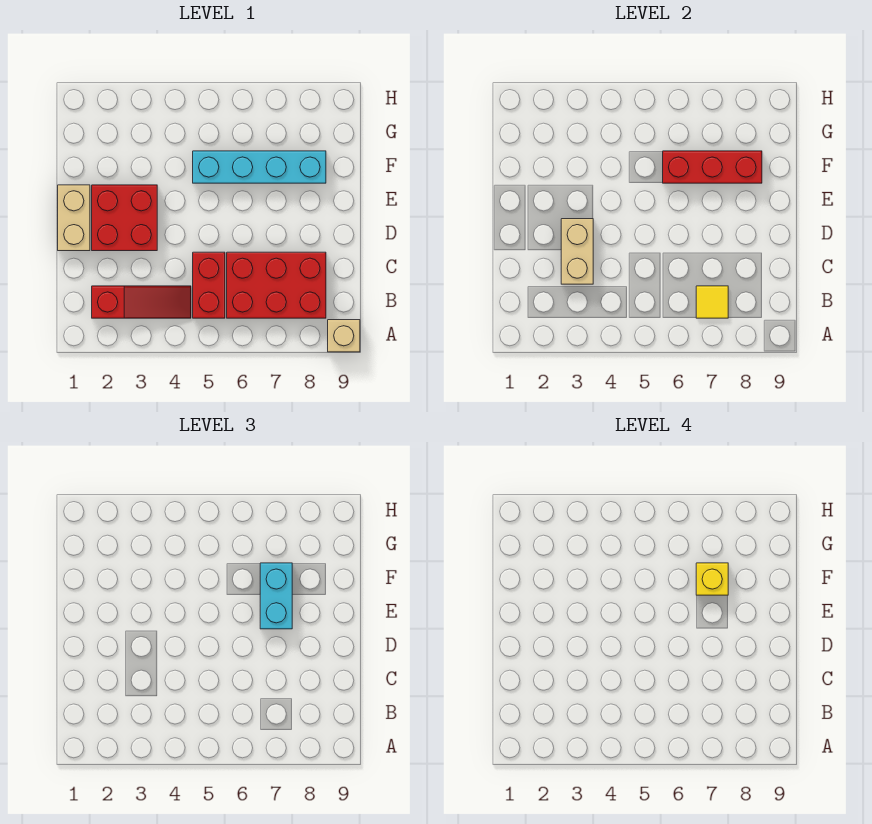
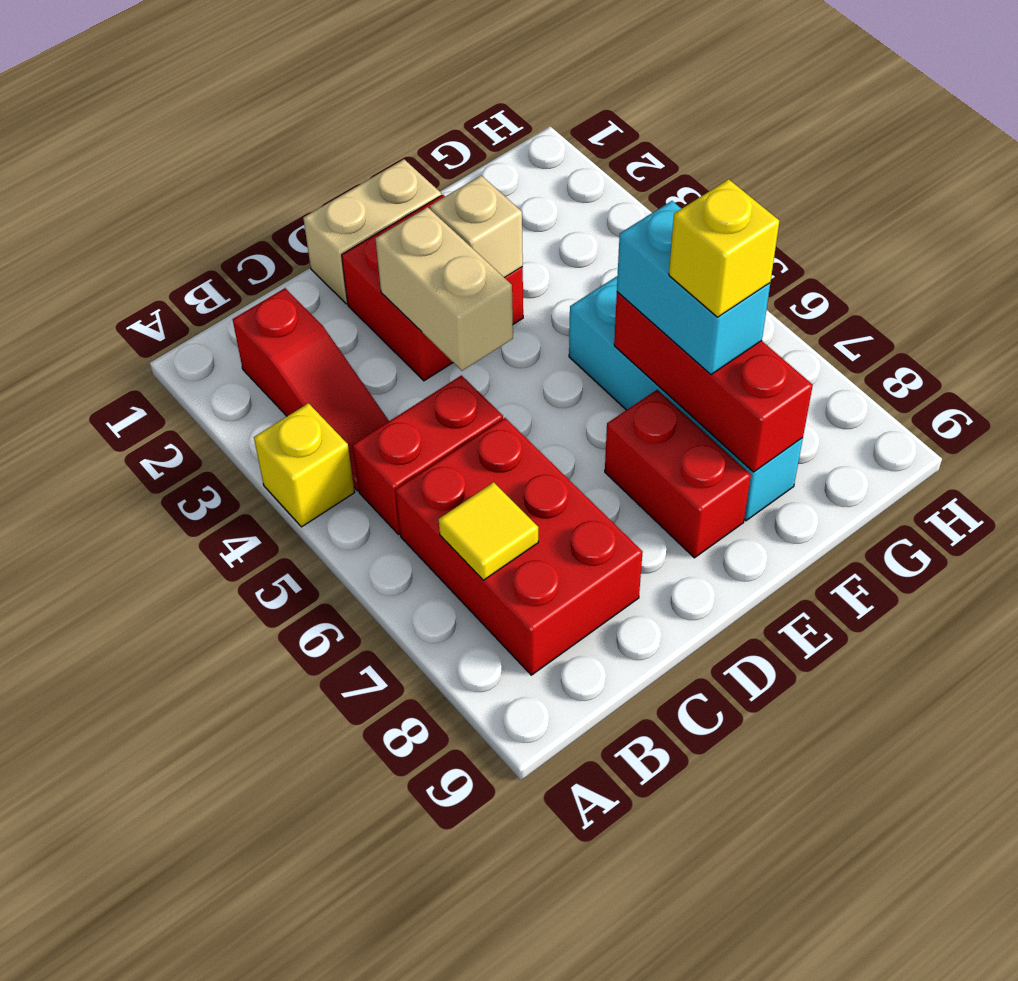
none -> yellow 1x1 brick [254,403,355,527]
tan 1x1 brick [328,320,360,352] -> tan 1x1 brick moved to [430,176,523,278]
tan 1x2 brick [561,219,593,284] -> tan 1x2 brick turned to [375,207,513,371]
none -> red 1x2 brick [605,390,751,558]
cyan 1x2 brick [260,563,292,629] -> cyan 1x2 brick turned to [617,201,770,375]

